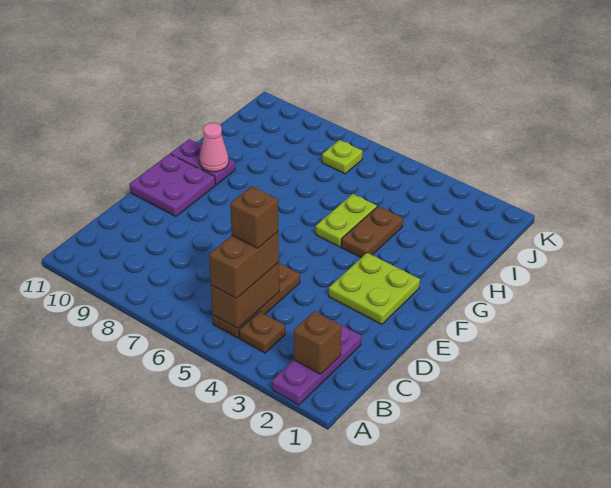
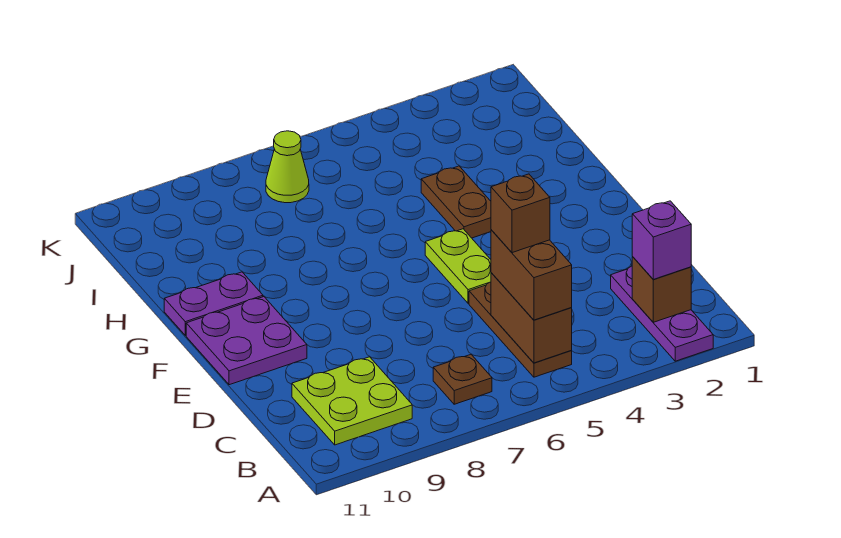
none -> purple 1x1 brick [632,201,691,279]
brown 1x1 plate [239,311,285,353] -> brown 1x1 plate moved to [433,355,492,404]
lime 2x2 plate [329,253,420,324] -> lime 2x2 plate moved to [292,357,412,445]
lime 1x2 plate [316,194,377,247] -> lime 1x2 plate moved to [425,229,491,303]
pink 1x1 cone [199,123,229,172] -> none
lime 1x1 plate [322,140,363,174] -> lime 1x1 cone [266,131,309,203]

